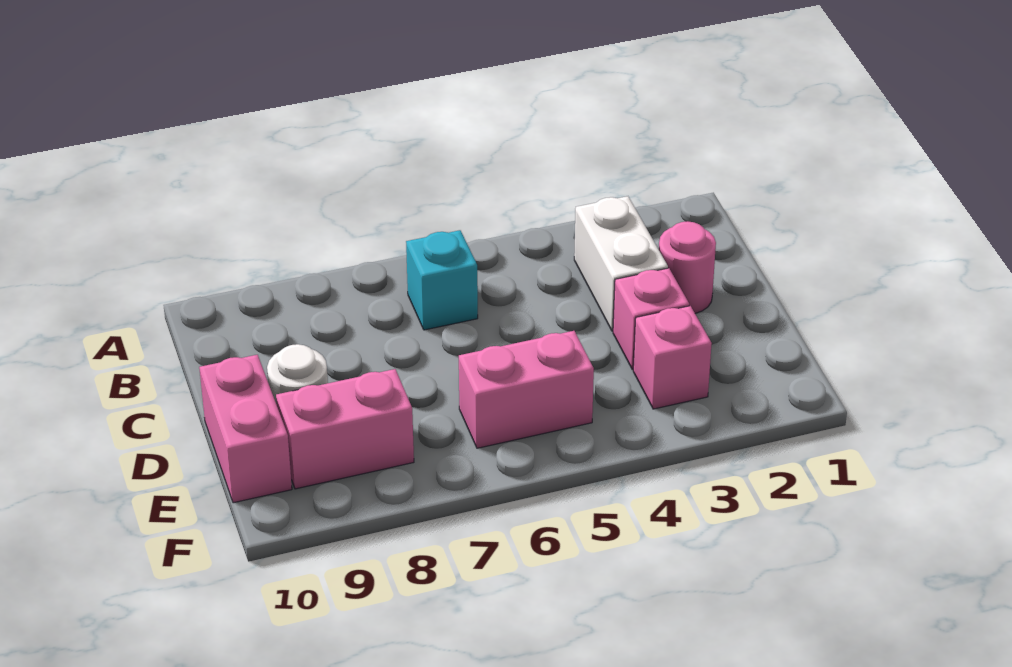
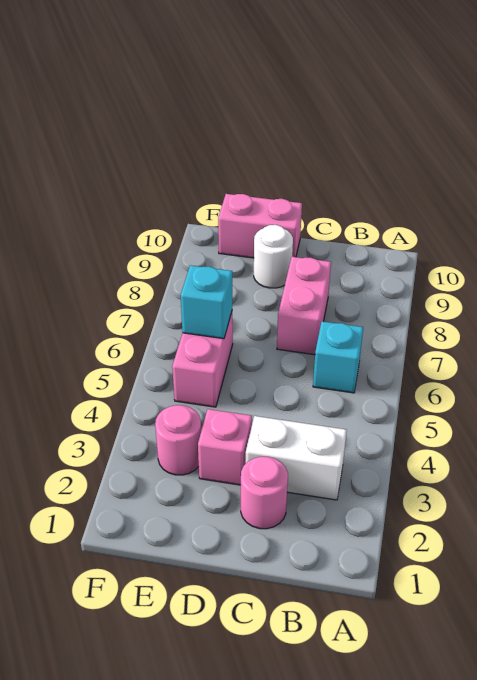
pink 1x1 brick [633,306,712,409] -> pink 1x1 round brick [155,405,201,475]
none -> cyan 1x1 brick [181,265,232,339]
pink 1x2 brick [276,369,414,489] -> pink 1x2 brick moved to [277,257,331,355]

